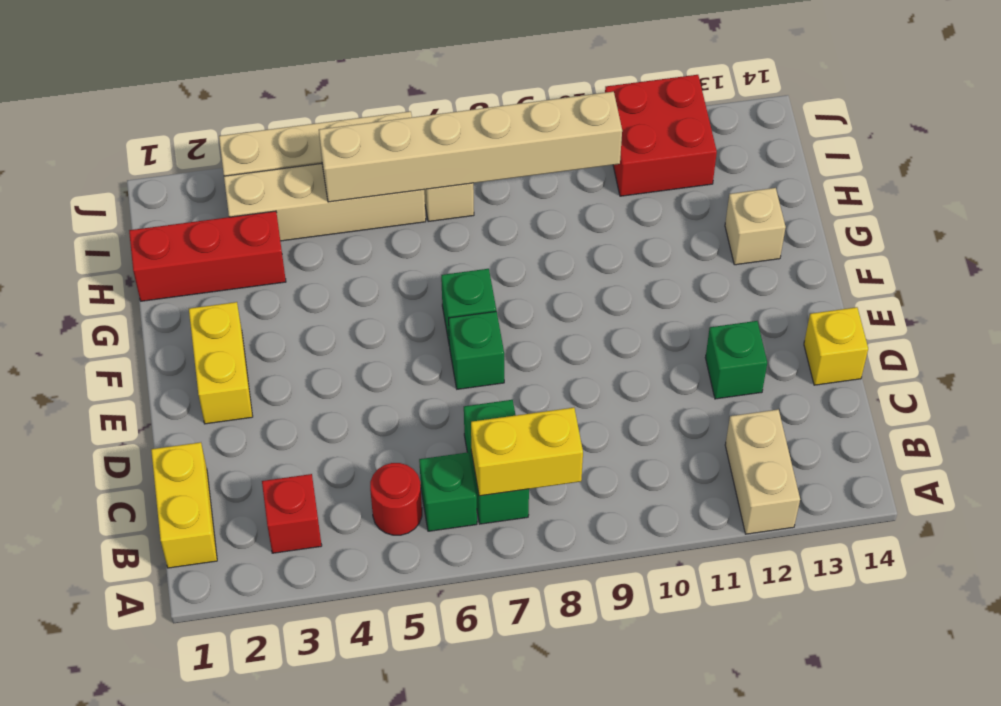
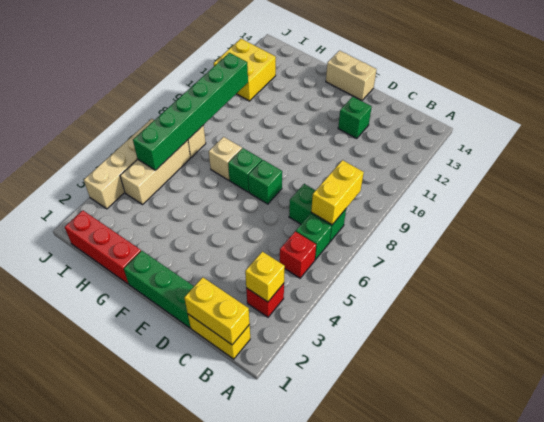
tan 1x2 brick [725,409,800,534] -> tan 1x2 brick moved to [326,51,377,100]
red 1x1 round brick [370,463,422,535] -> red 1x1 brick [280,231,316,278]
none -> green 1x3 brick [124,251,194,328]
yellow 1x1 brick [804,307,868,385] -> yellow 1x1 brick moved to [245,252,285,302]
yellow 1x2 brick [189,302,253,424] -> yellow 1x2 brick moved to [184,277,250,345]
tan 1x1 brick [725,188,786,265] -> tan 1x1 brick moved to [209,137,242,180]
red 1x3 brick [129,211,286,301] -> red 1x3 brick turned to [65,210,141,284]
tan 1x4 brick [224,164,426,241] -> tan 1x3 brick [120,140,190,205]
tan 1x6 brick [319,92,622,202] -> green 1x6 brick [133,53,248,170]
red 2x2 brick [605,75,717,196] -> yellow 2x2 brick [214,39,276,101]

